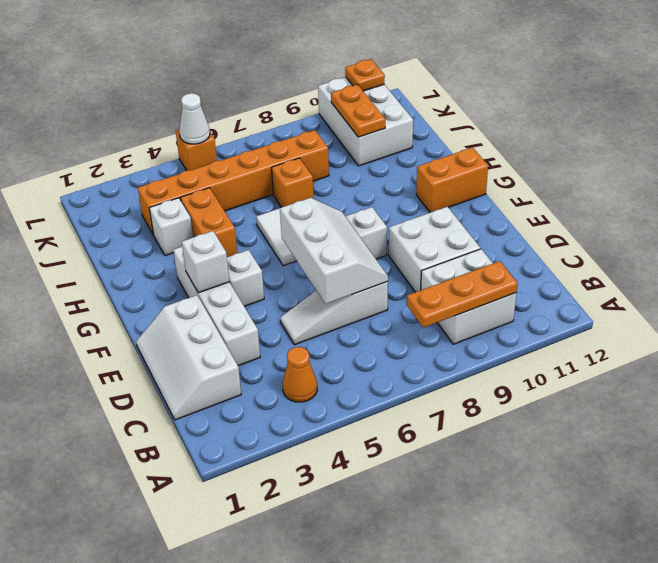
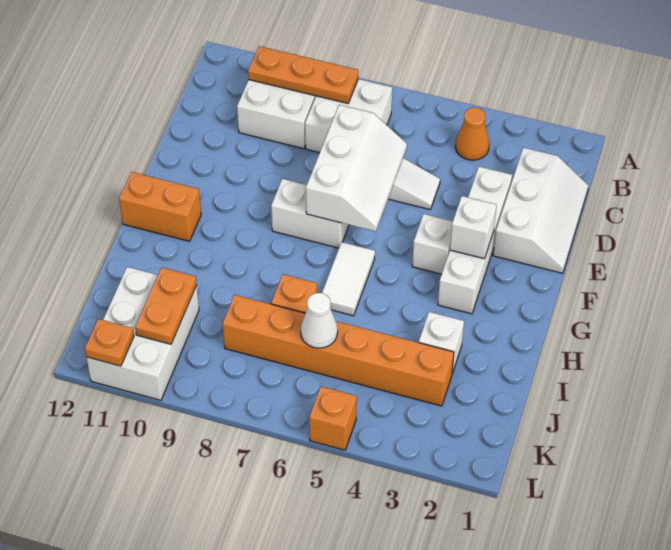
white 2x3 slope [280,198,388,304] -> white 2x3 slope turned to [306,105,407,231]
white 2x2 brick [389,207,480,292] -> white 2x2 brick moved to [305,79,392,153]
orange 1x2 brick [181,188,237,257] -> none
white 1x1 cone [179,93,210,144] -> white 1x1 cone moved to [301,293,338,348]

